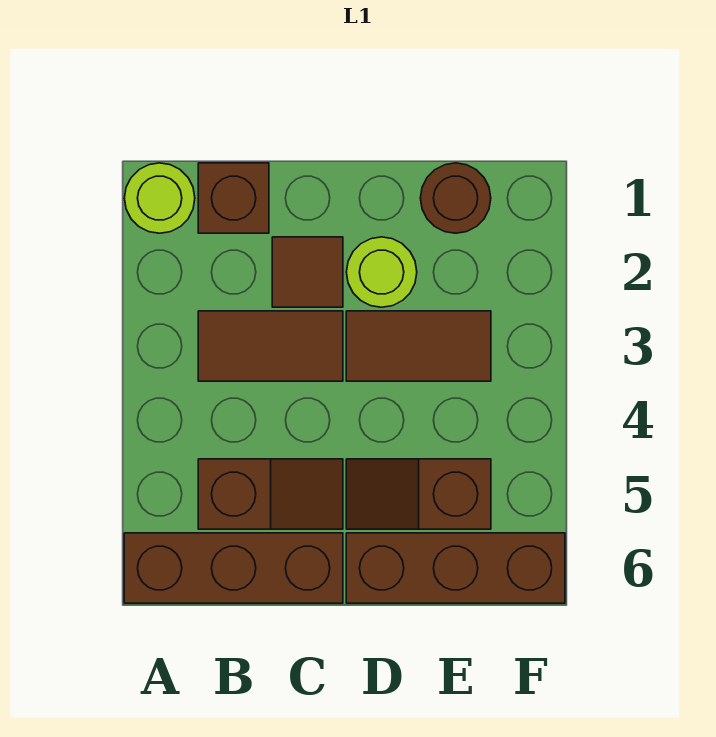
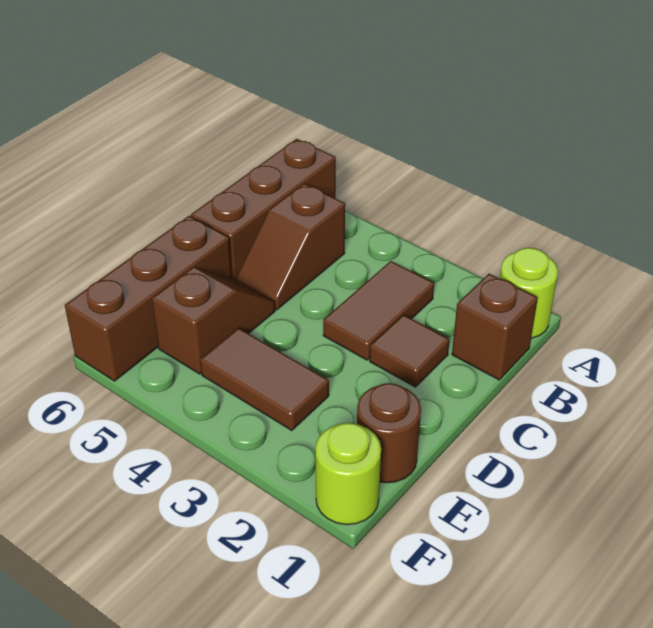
lime 1x1 round brick [346,237,417,307] -> lime 1x1 round brick moved to [315,423,381,525]
brown 1x2 tile [346,311,491,381] -> brown 1x2 tile turned to [200,328,329,431]

